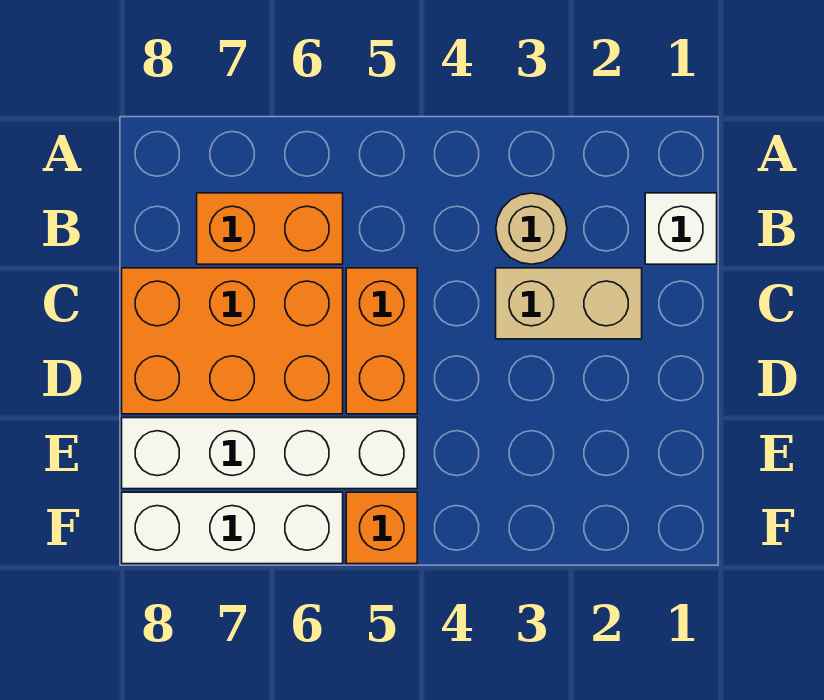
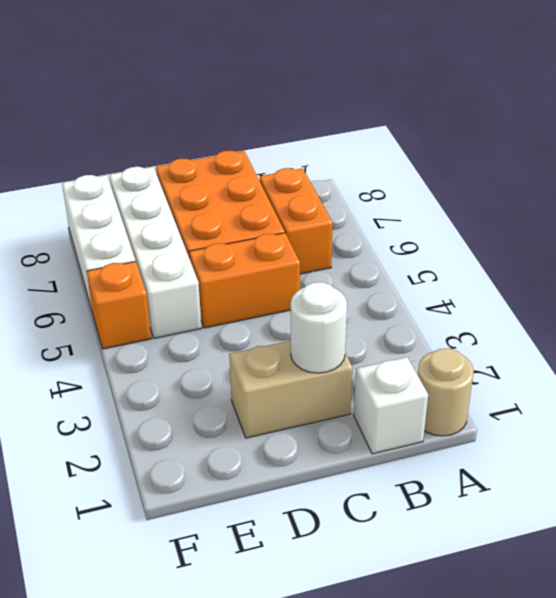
tan 1x1 round brick [496,193,567,264] -> tan 1x1 round brick moved to [418,348,474,436]
tan 1x2 brick [496,268,642,339] -> tan 1x2 brick turned to [229,341,353,438]
none -> white 1x1 round brick [291,282,347,373]

